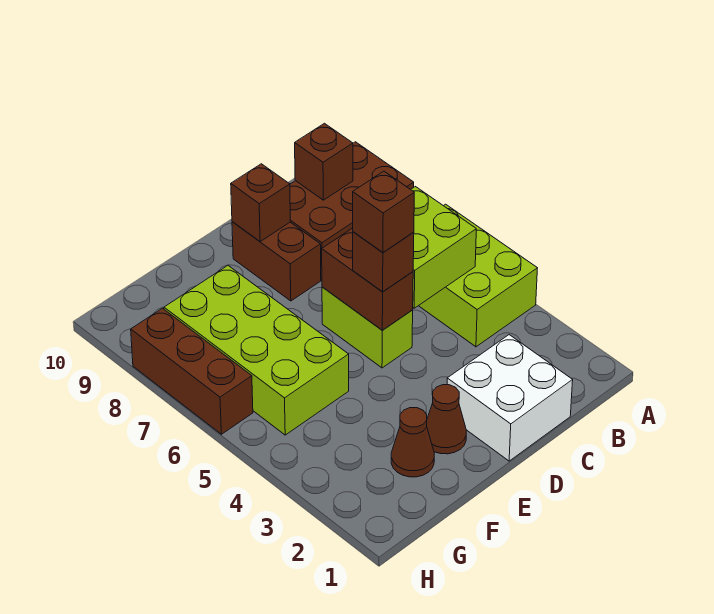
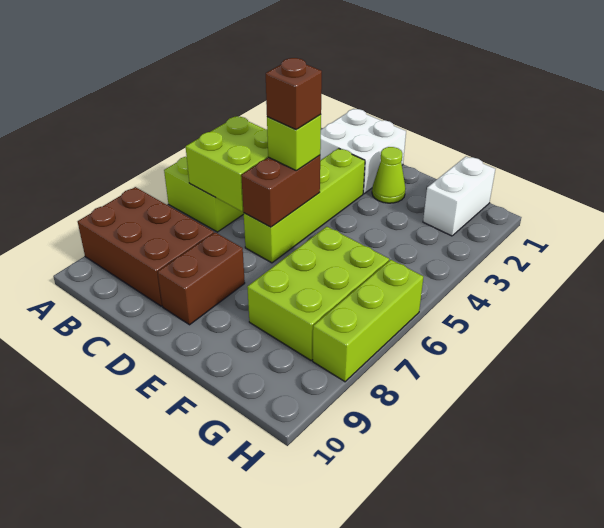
brown 1x1 brick [295,123,353,200] -> none
lime 1x2 brick [322,287,413,368] -> lime 1x4 brick [244,148,365,263]
brown 1x1 brick [353,232,414,292] -> lime 1x1 brick [267,115,321,170]
brown 1x1 brick [231,164,290,241] -> none
brown 1x1 cone [427,385,466,454] -> lime 1x1 cone [372,147,405,203]
brown 1x1 cone [391,408,434,477] -> none
lime 2x4 brick [164,266,349,435] -> lime 2x3 brick [247,227,389,360]
none -> white 1x2 brick [423,156,495,236]
brown 1x3 brick [131,308,253,434] -> lime 1x3 brick [313,260,423,382]

